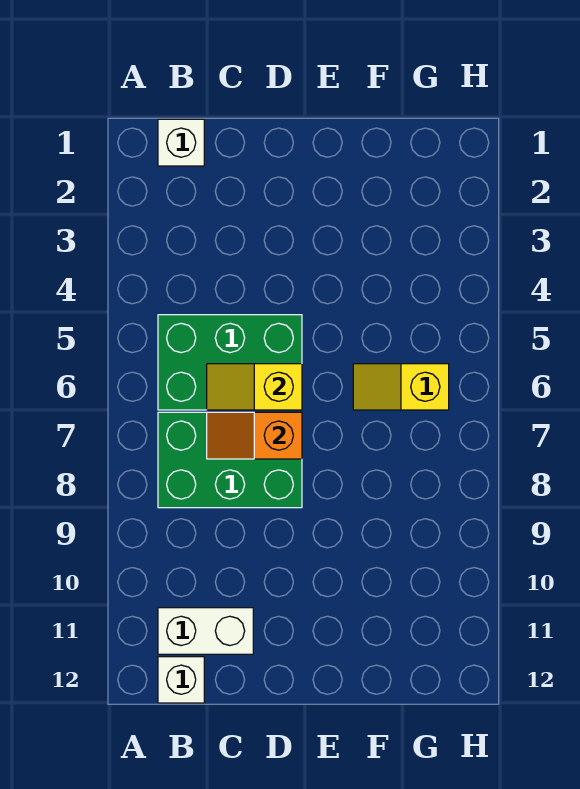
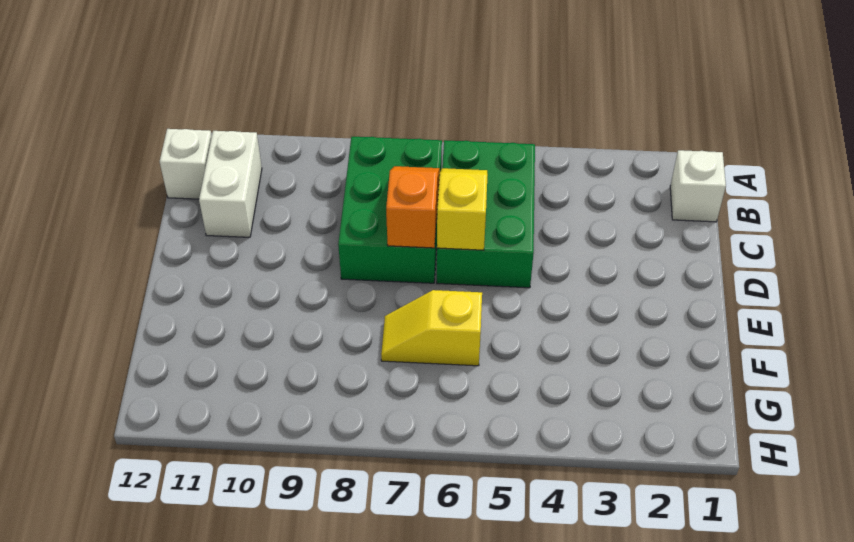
yellow 1x2 slope [353,364,449,410] -> yellow 1x2 slope turned to [381,290,482,366]

